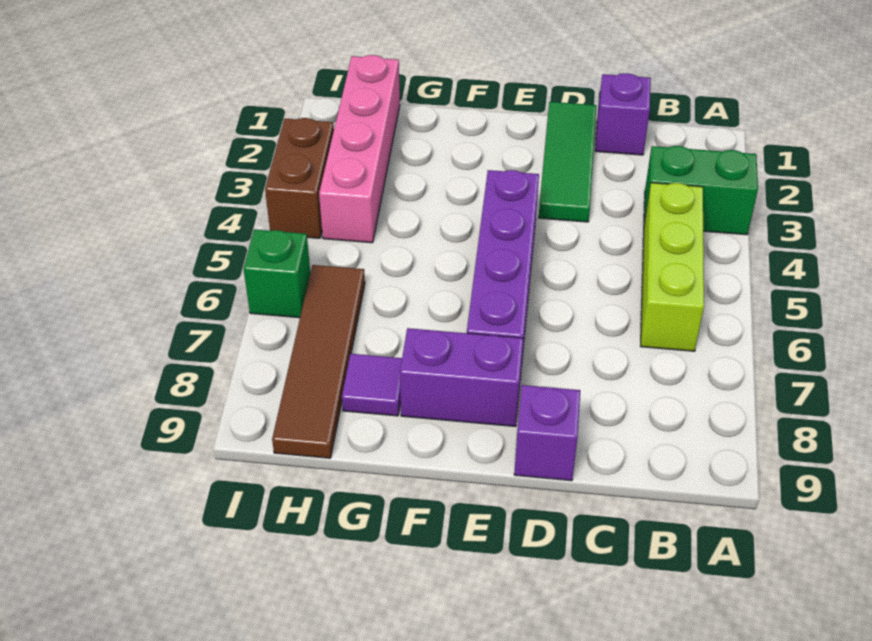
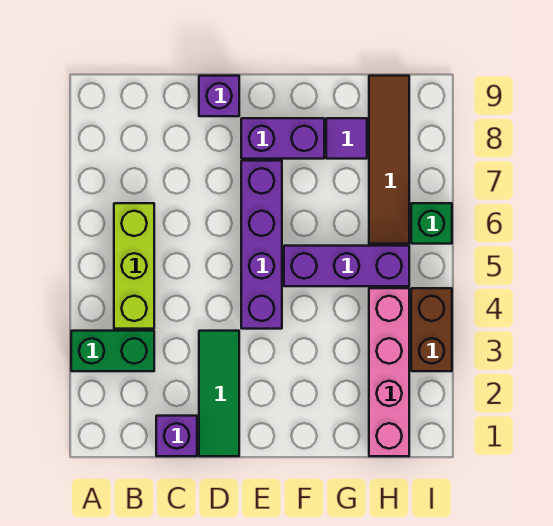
none -> purple 1x3 brick [284,246,409,286]

